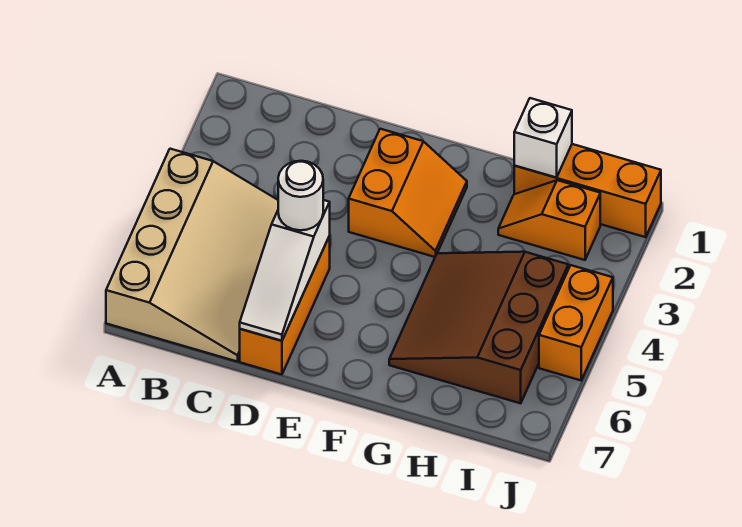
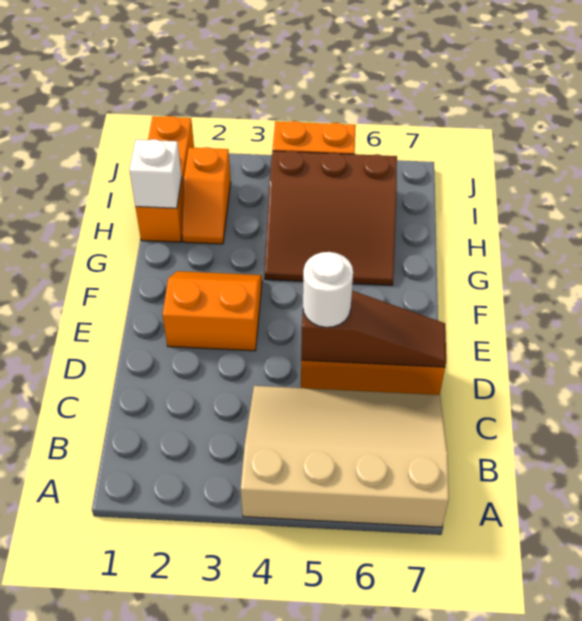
white 1x3 slope [240,200,330,341] -> brown 1x3 slope [301,291,446,367]

